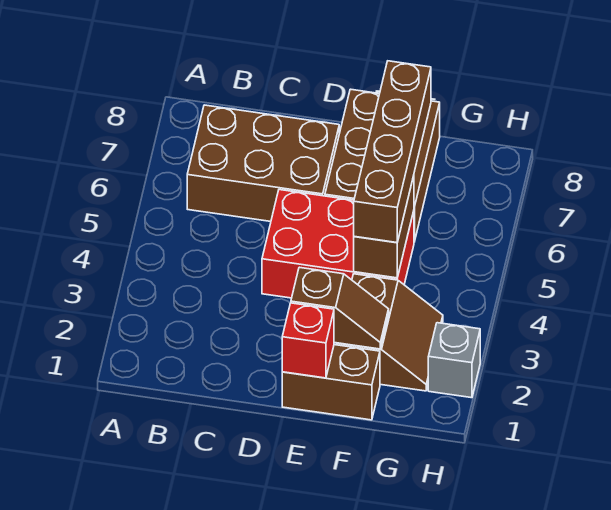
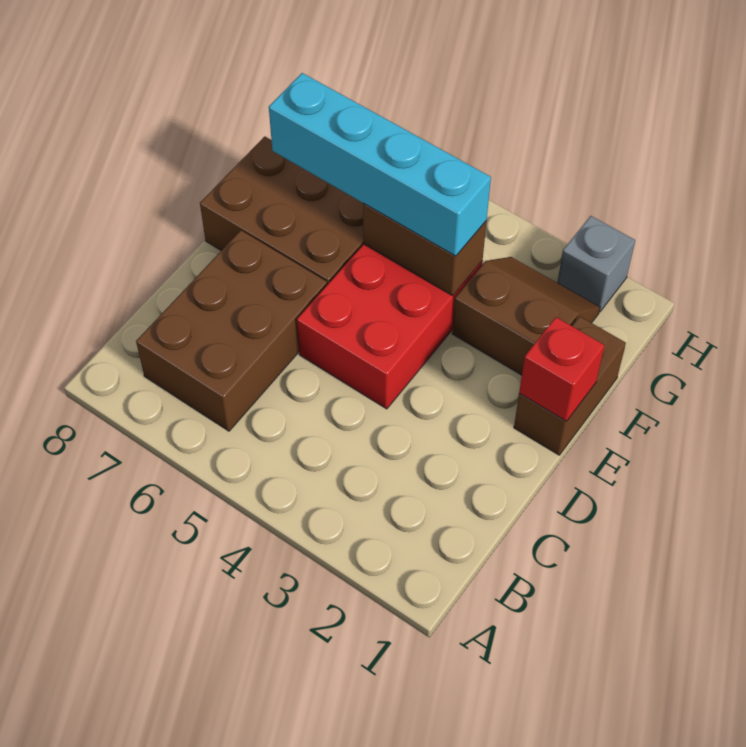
brown 1x2 slope [291,267,389,349] -> none
brown 1x4 brick [354,61,431,243] -> cyan 1x4 brick [269,73,491,256]

